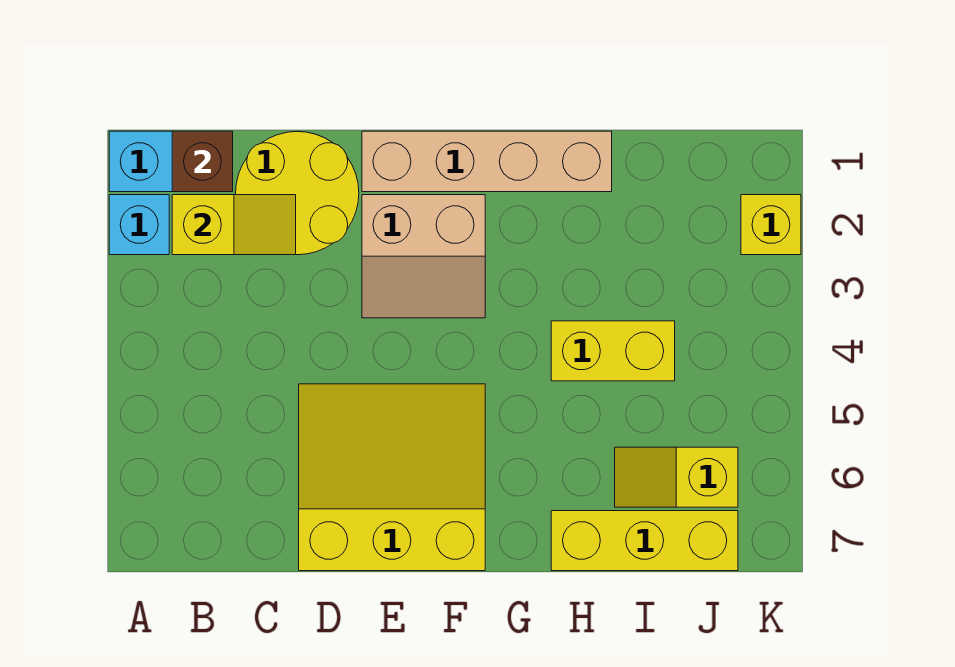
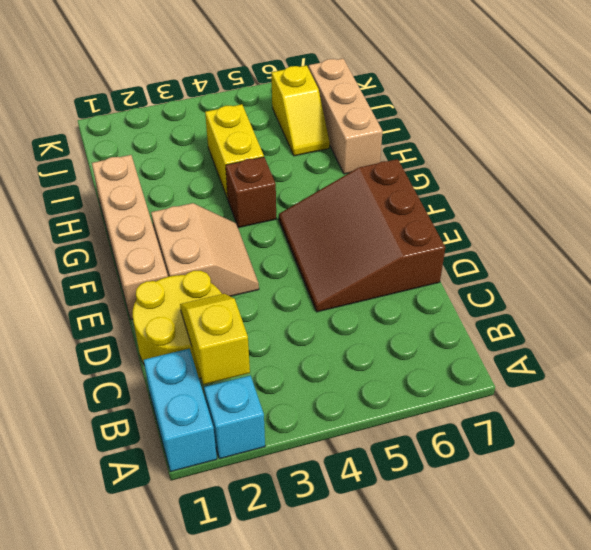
brown 1x1 brick [172,131,233,192] -> brown 1x1 brick moved to [226,157,276,228]
yellow 3x3 slope [299,384,485,571] -> brown 3x3 slope [279,159,445,312]
yellow 1x3 brick [551,511,738,571] -> tan 1x3 brick [309,58,383,174]
yellow 1x1 brick [741,195,801,255] -> none

